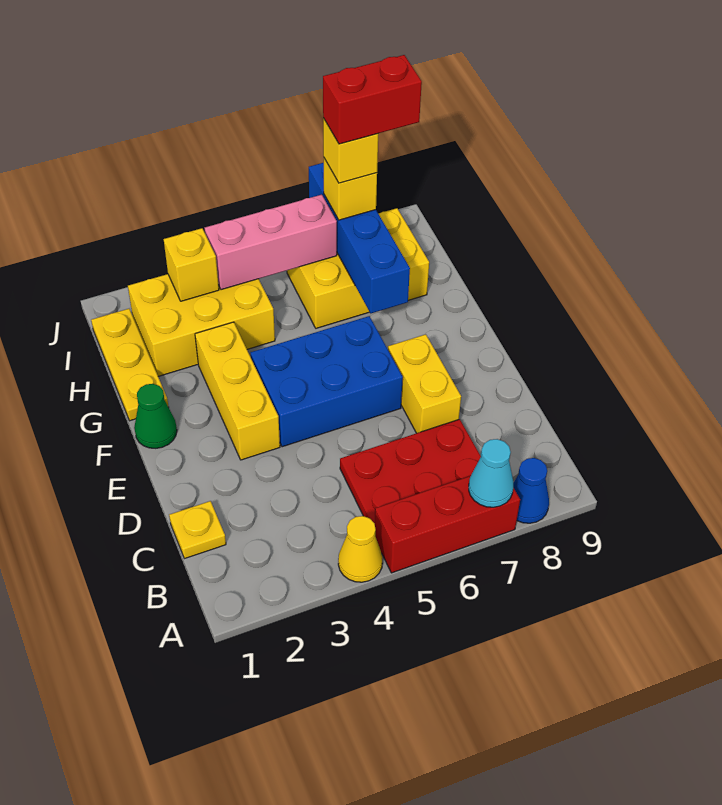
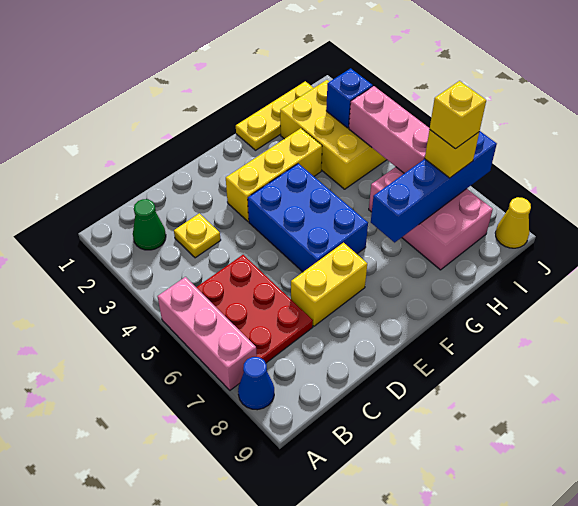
yellow 1x1 cone [338,516,383,582] -> yellow 1x1 cone moved to [495,197,531,248]
red 1x3 brick [375,476,520,573] -> pink 1x3 brick [158,277,257,390]
cyan 1x1 cone [469,439,514,507] -> none
yellow 1x1 plate [169,501,226,559] -> yellow 1x1 plate moved to [174,213,221,258]
green 1x1 cone [134,384,177,448] -> green 1x1 cone moved to [133,199,166,250]
yellow 2x3 brick [287,208,429,328] -> pink 2x3 brick [369,167,493,270]
yellow 1x1 brick [164,228,219,301] -> blue 1x1 brick [326,68,373,128]
red 1x2 brick [323,55,422,144] -> none

